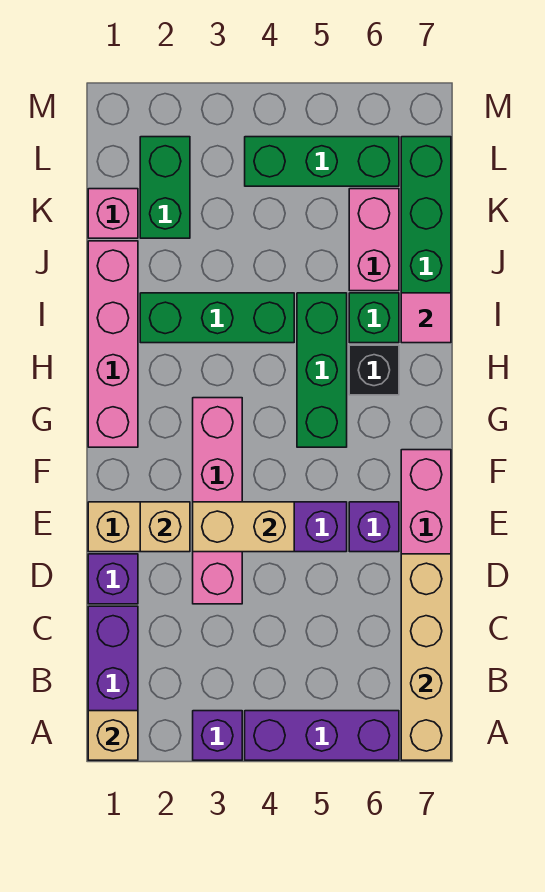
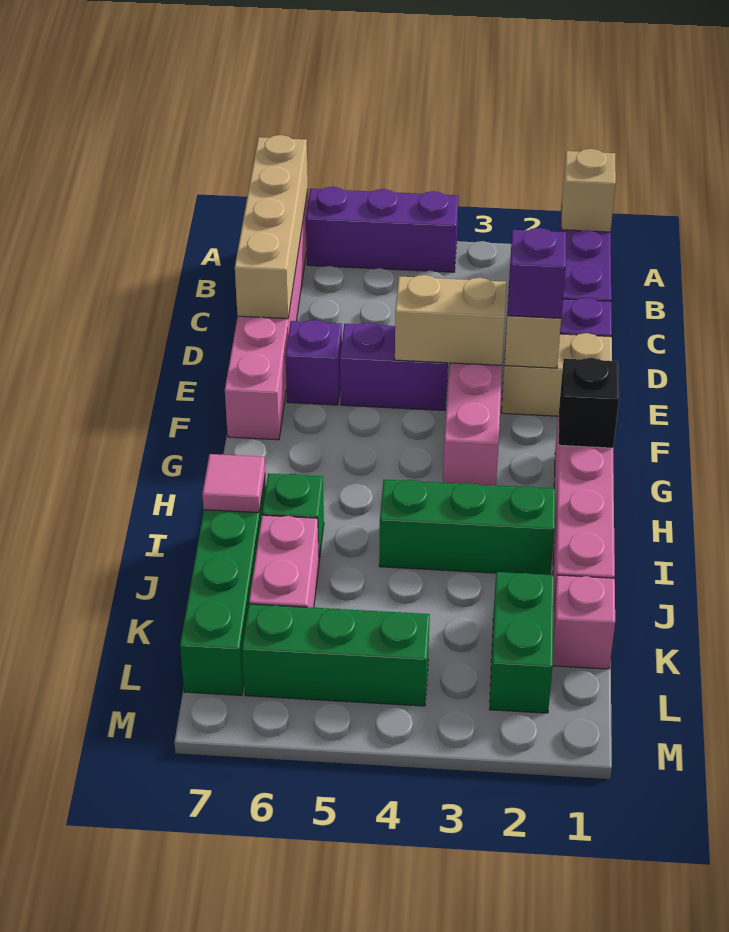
purple 1x1 brick [193,711,242,760] -> purple 1x1 brick moved to [508,228,566,318]
green 1x3 brick [297,293,347,447] -> none
black 1x1 brick [349,345,399,395] -> black 1x1 brick moved to [559,358,619,448]

